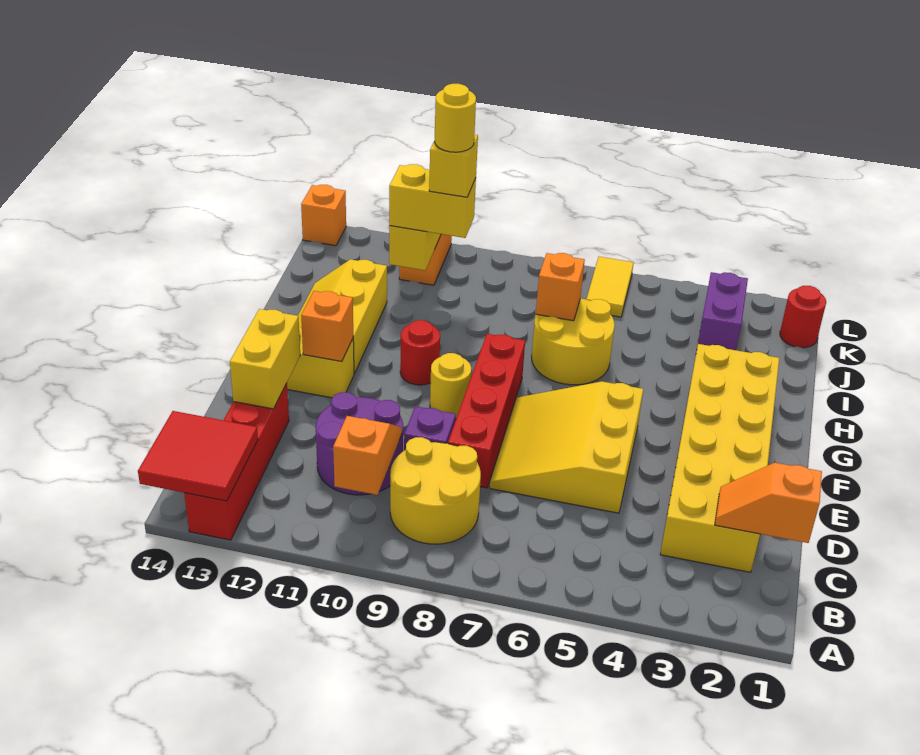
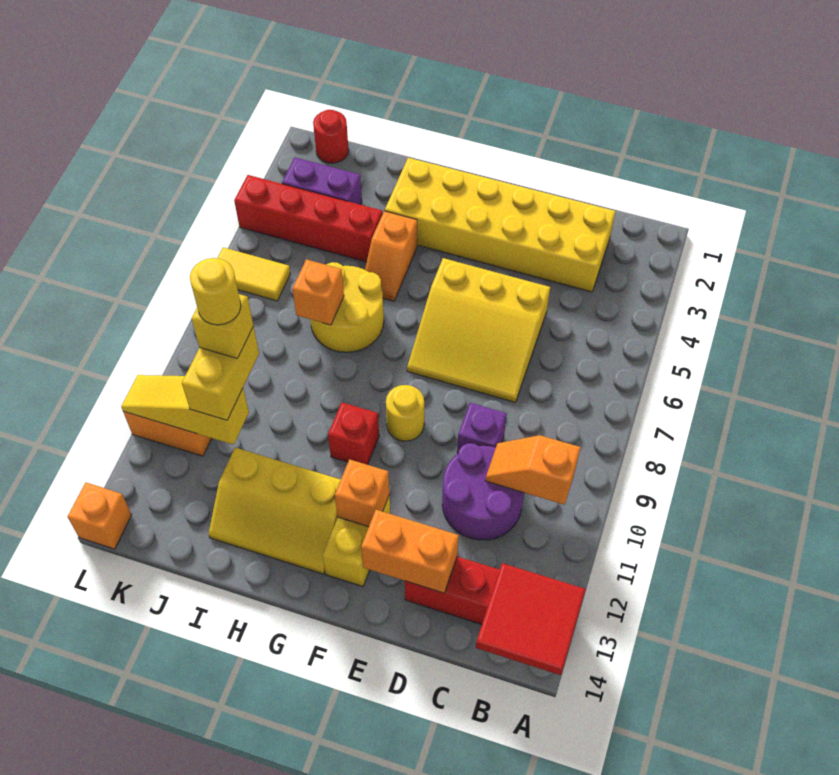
yellow 2x2 round brick [390,437,481,544] -> none
orange 1x2 slope [715,463,822,543] -> orange 1x2 slope moved to [365,211,417,301]
red 1x4 brick [448,334,525,488] -> red 1x4 brick moved to [234,175,383,262]
yellow 1x2 brick [230,309,300,409] -> orange 1x2 brick [361,510,459,593]
red 1x1 round brick [400,320,440,385] -> red 1x1 brick [328,402,379,465]

